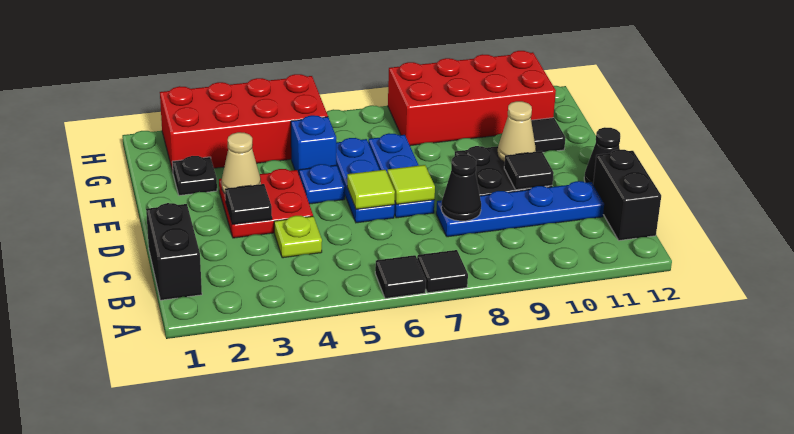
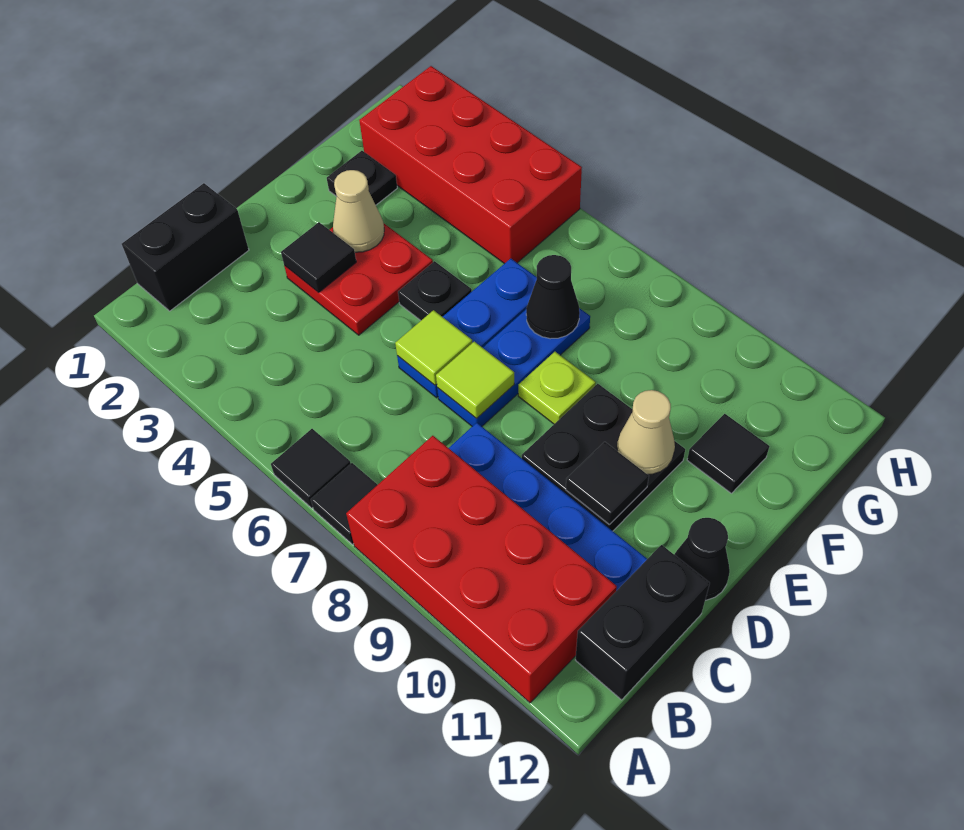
lime 1x1 plate [274,216,322,258] -> lime 1x1 plate moved to [518,352,596,424]
black 1x1 cone [441,154,481,221] -> black 1x1 cone moved to [526,255,580,339]
blue 1x1 plate [299,164,345,204] -> black 1x1 plate [398,261,472,320]
blue 1x1 brick [291,115,336,173] -> none
red 2x4 brick [388,51,556,146] -> red 2x4 brick moved to [346,436,617,703]

